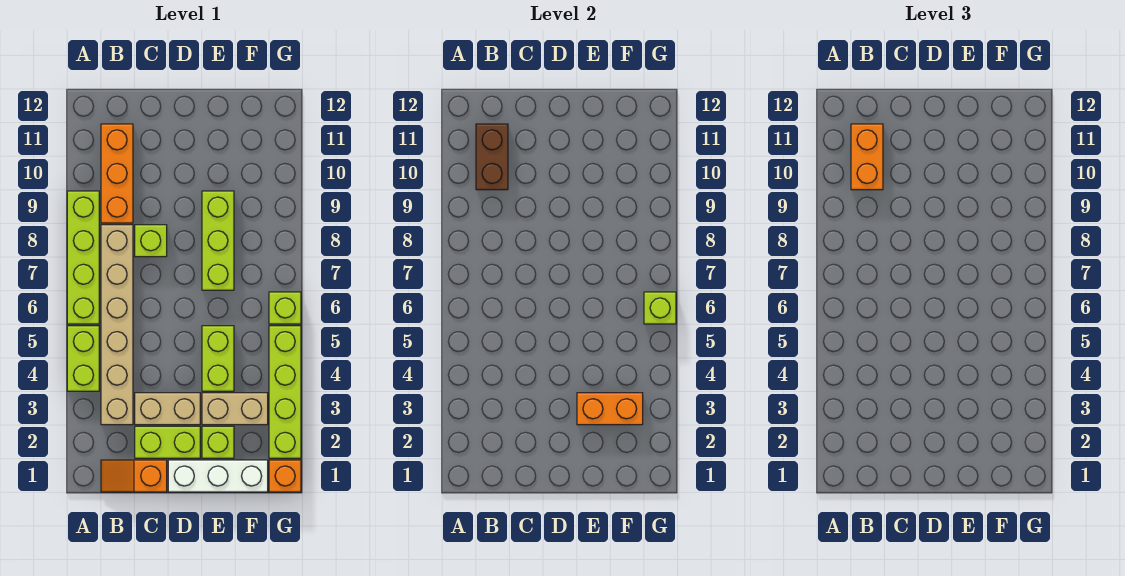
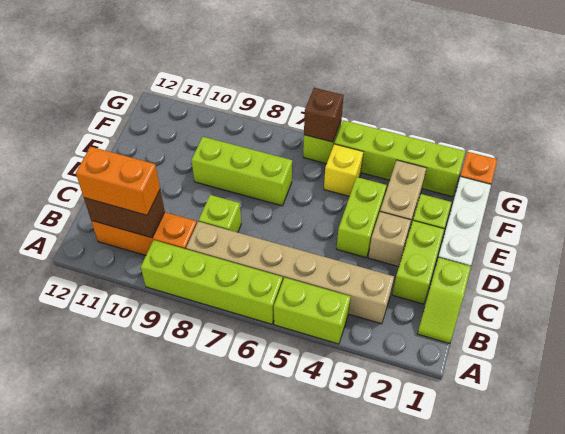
orange 1x2 slope [101,460,167,492] -> lime 1x2 slope [418,257,471,343]
tan 1x2 brick [135,393,200,425] -> tan 1x1 brick [368,212,411,267]
orange 1x2 brick [577,393,643,425] -> none
lime 1x2 brick [202,326,234,391] -> lime 1x2 brick turned to [337,177,387,258]
none -> yellow 1x1 brick [324,144,363,196]
lime 1x1 brick [644,292,676,324] -> brown 1x1 brick [304,88,344,142]

